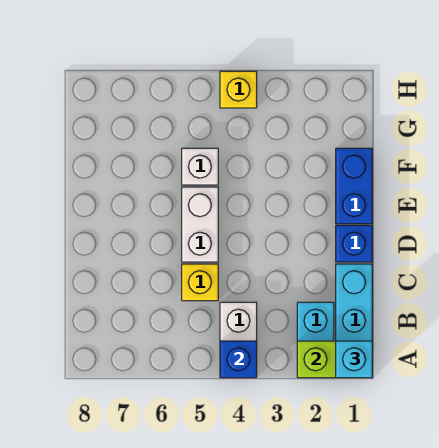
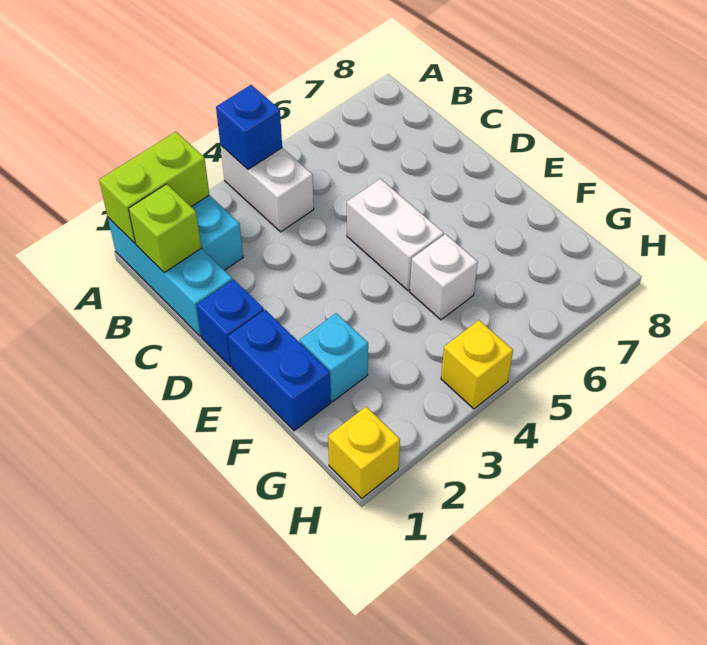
cyan 1x1 brick [336,341,372,378] -> cyan 1x1 brick moved to [300,313,368,402]
none -> lime 1x1 brick [129,184,201,273]
yellow 1x1 brick [182,264,218,301] -> yellow 1x1 brick moved to [328,407,400,498]

